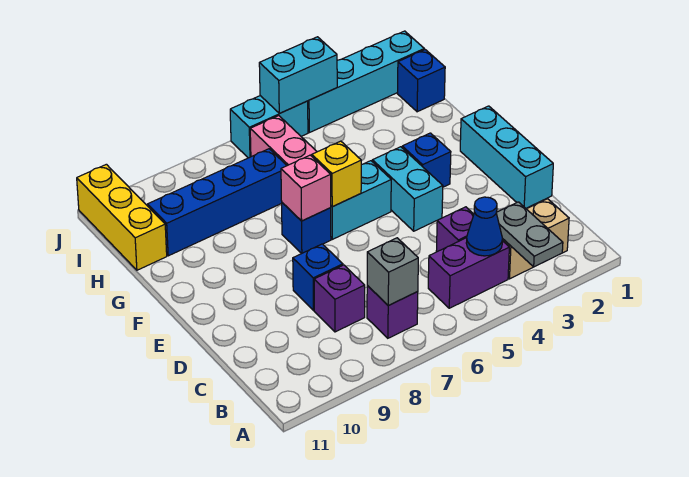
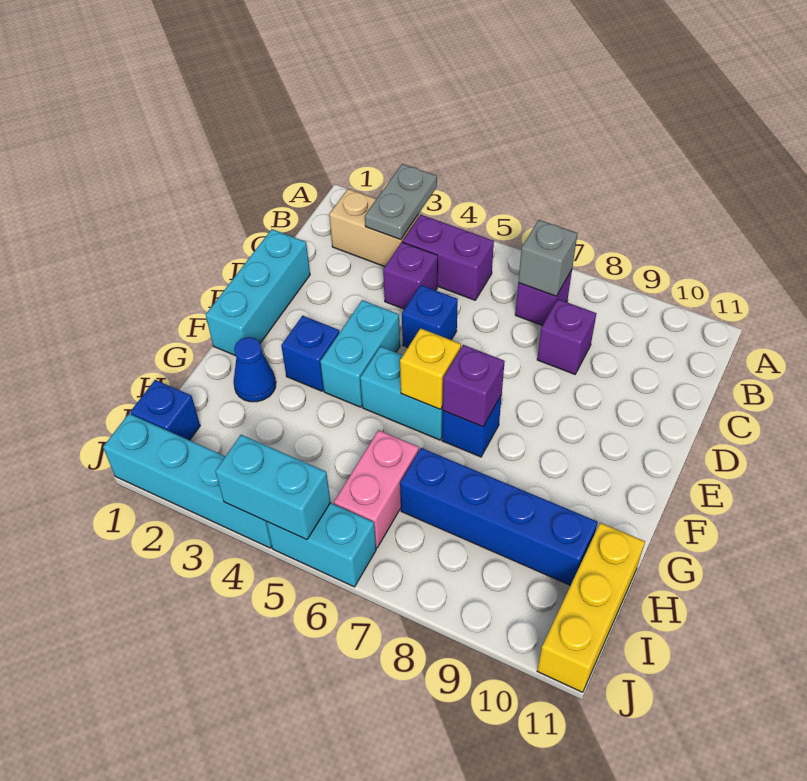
blue 1x1 cone [466,197,503,256] -> blue 1x1 cone moved to [234,337,276,402]
blue 1x1 brick [293,244,343,310] -> blue 1x1 brick moved to [402,285,458,347]
pink 1x1 brick [281,155,331,221] -> purple 1x1 brick [443,345,505,427]

